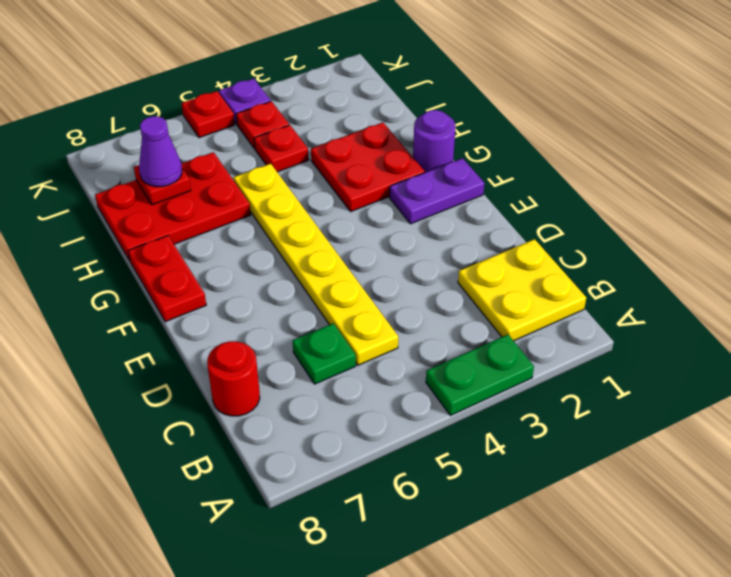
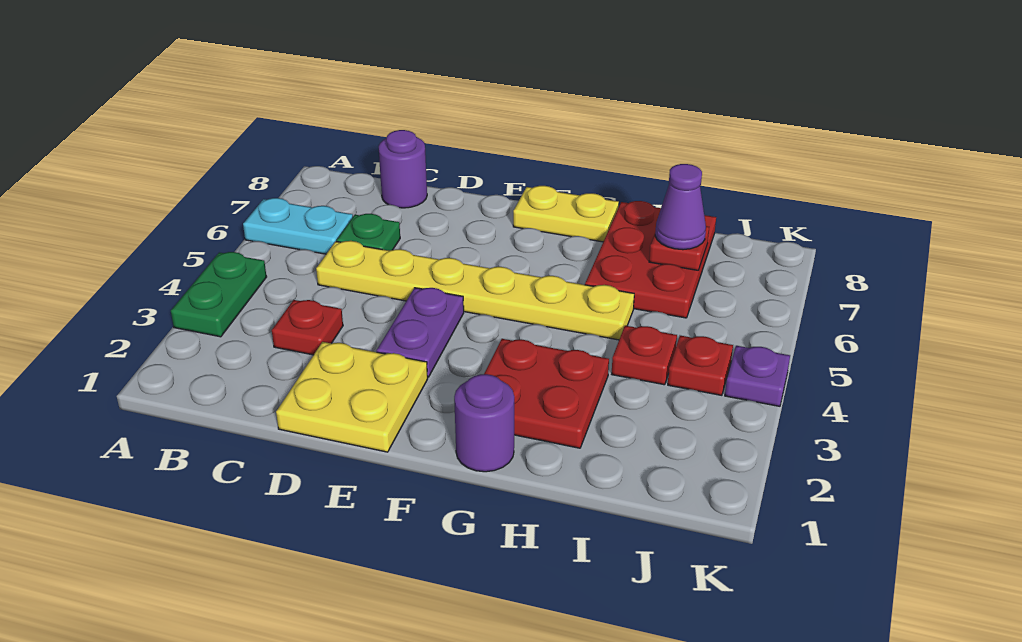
none -> cyan 1x2 plate [243,198,353,254]
yellow 2x2 plate [458,239,586,341] -> yellow 2x2 plate moved to [276,342,428,452]
red 1x1 round brick [207,341,260,416] -> purple 1x1 round brick [379,130,427,208]
purple 1x2 plate [390,158,484,224] -> purple 1x2 plate moved to [376,288,464,377]
red 1x2 plate [128,236,206,322] -> yellow 1x2 plate [513,186,619,242]
red 1x1 plate [182,91,235,138] -> red 1x1 plate moved to [272,300,343,355]

